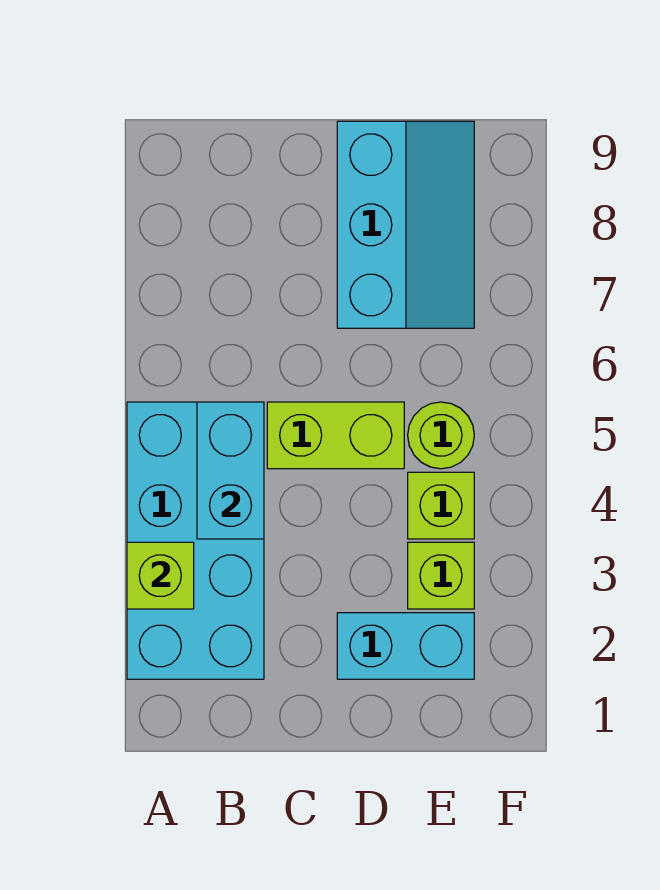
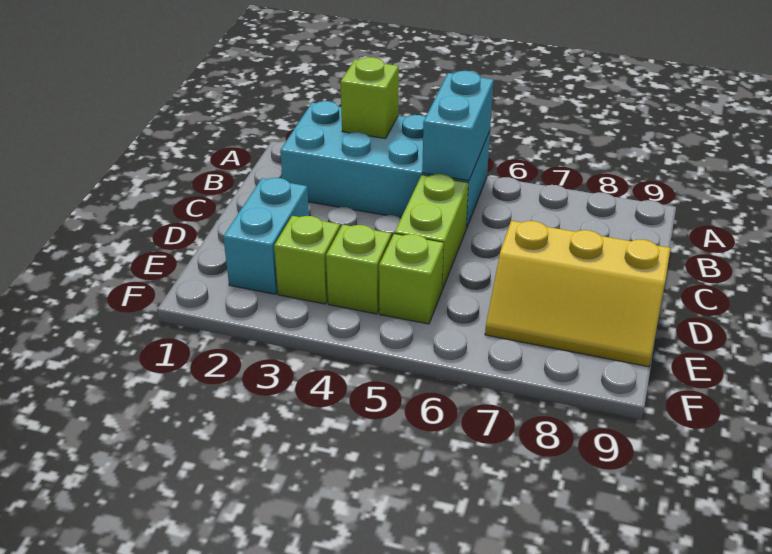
cyan 1x2 brick [197,402,264,539] -> cyan 1x2 brick turned to [422,71,494,180]
cyan 2x3 slope [337,121,474,328] -> yellow 2x3 slope [485,221,670,367]
lime 1x1 round brick [408,402,474,469] -> lime 1x1 brick [379,234,444,324]

